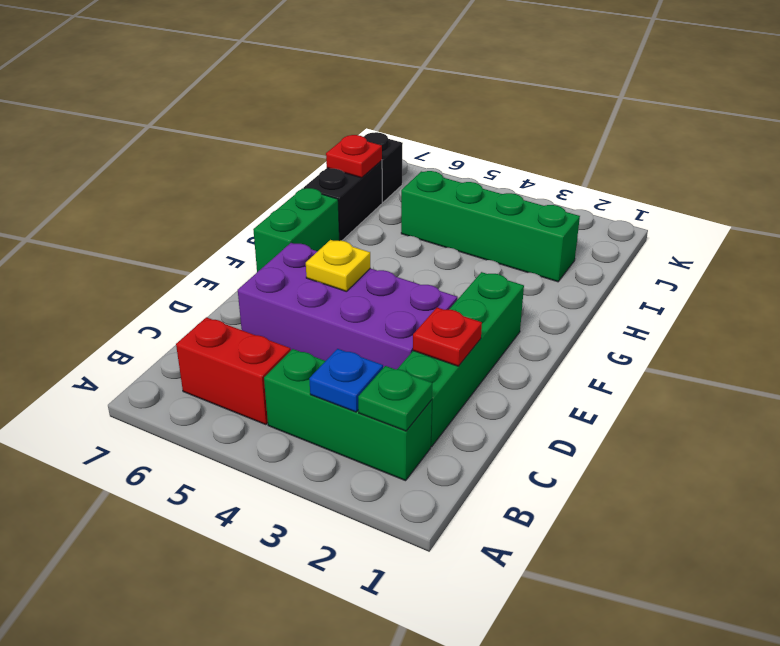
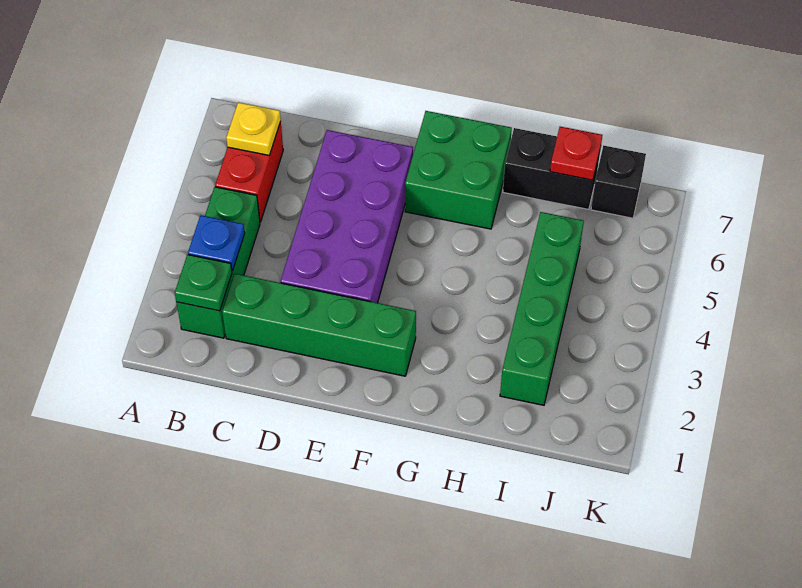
red 1x1 plate [413,307,482,366] -> none
yellow 1x1 plate [306,240,370,292] -> yellow 1x1 plate moved to [226,102,281,156]
green 1x2 brick [253,188,339,272] -> green 2x2 brick [405,111,512,229]

